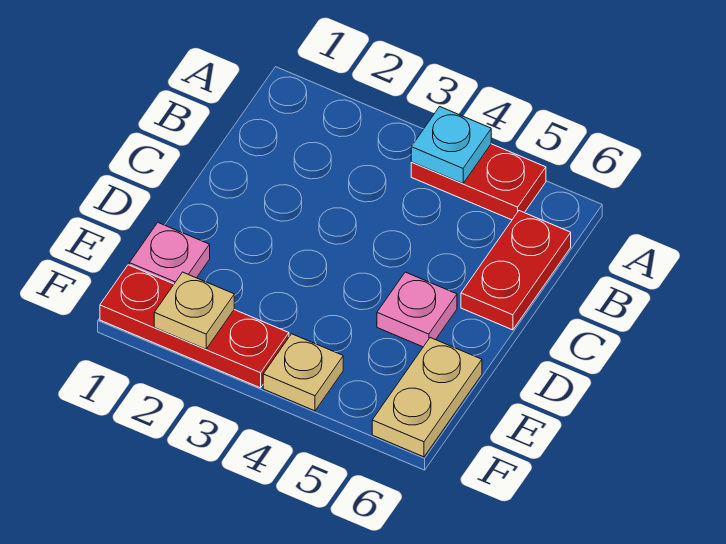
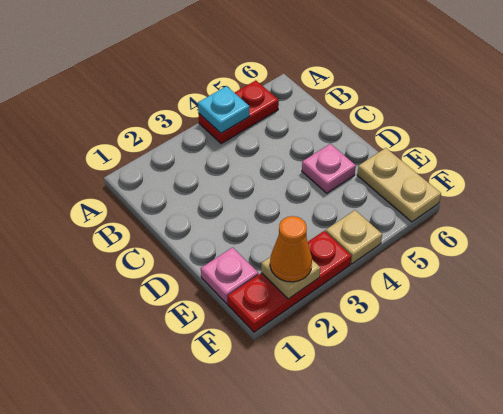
red 1x2 plate [461,211,571,330] -> none
none -> orange 1x1 cone [270,216,312,282]

